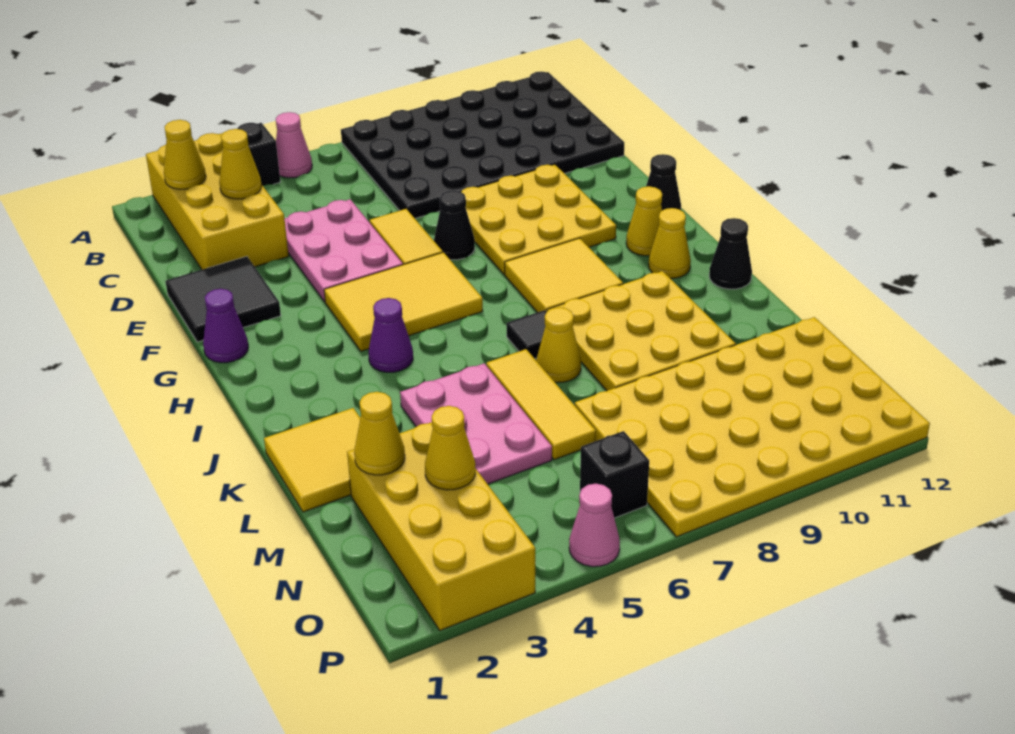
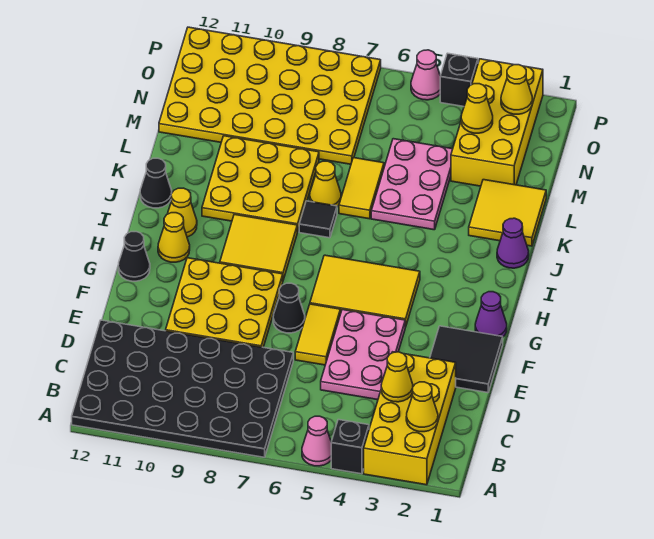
purple 1x1 cone [368,298,413,372] -> purple 1x1 cone moved to [497,218,529,268]
yellow 1x3 tile [486,349,596,460] -> yellow 1x2 tile [339,158,384,219]
yellow 1x1 cone [354,392,405,475] -> yellow 1x1 cone moved to [501,65,532,114]
black 1x1 brick [580,431,649,518] -> black 1x1 brick moved to [440,53,478,107]

